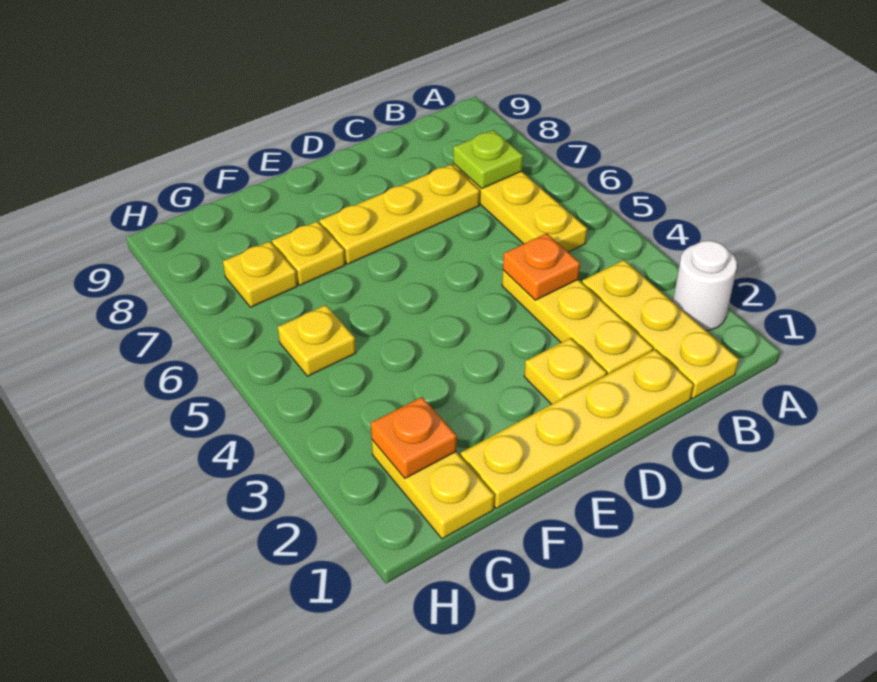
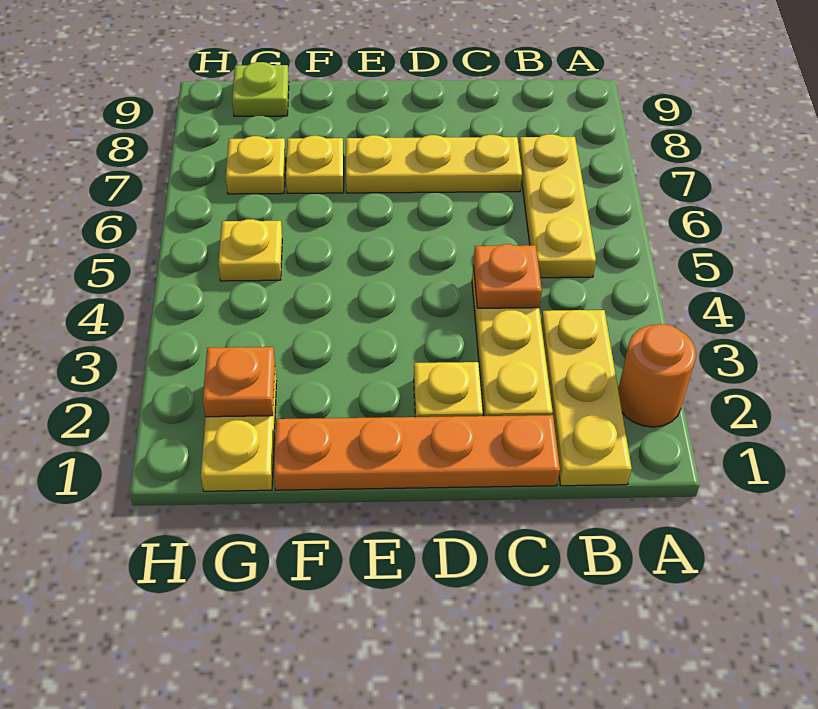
white 1x1 round brick [673,241,737,331] -> orange 1x1 round brick [618,324,696,427]
lime 1x1 plate [453,130,523,189] -> lime 1x1 plate moved to [232,62,289,116]
yellow 1x4 plate [461,350,694,509] -> orange 1x4 plate [274,415,560,490]

